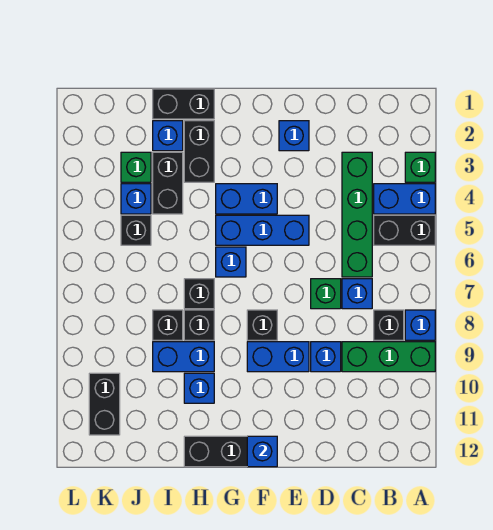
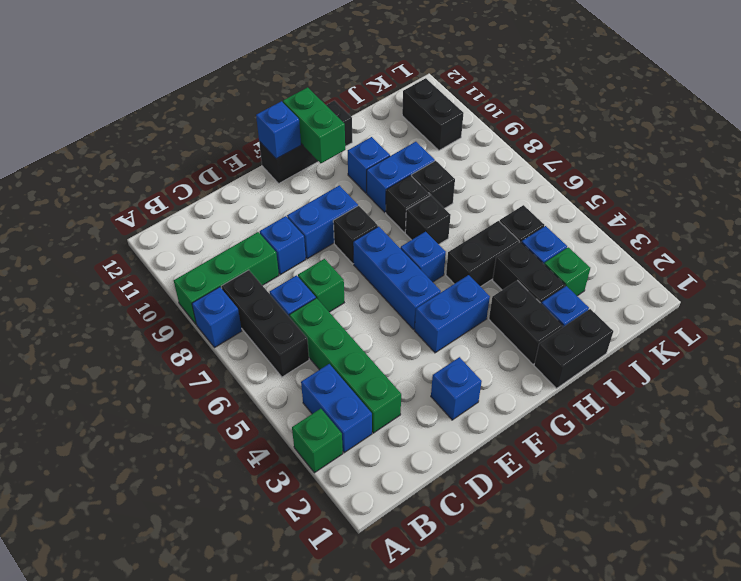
blue 1x2 brick [374,184,435,214] -> blue 1x2 brick turned to [301,364,372,453]
black 1x2 brick [374,215,435,245] -> black 1x2 brick moved to [446,221,519,287]
black 1x1 brick [374,310,404,340] -> black 1x3 brick [221,270,309,377]
blue 1x3 brick [216,215,309,245] -> blue 1x3 brick turned to [353,226,441,329]
none -> green 1x2 brick [283,87,345,163]

